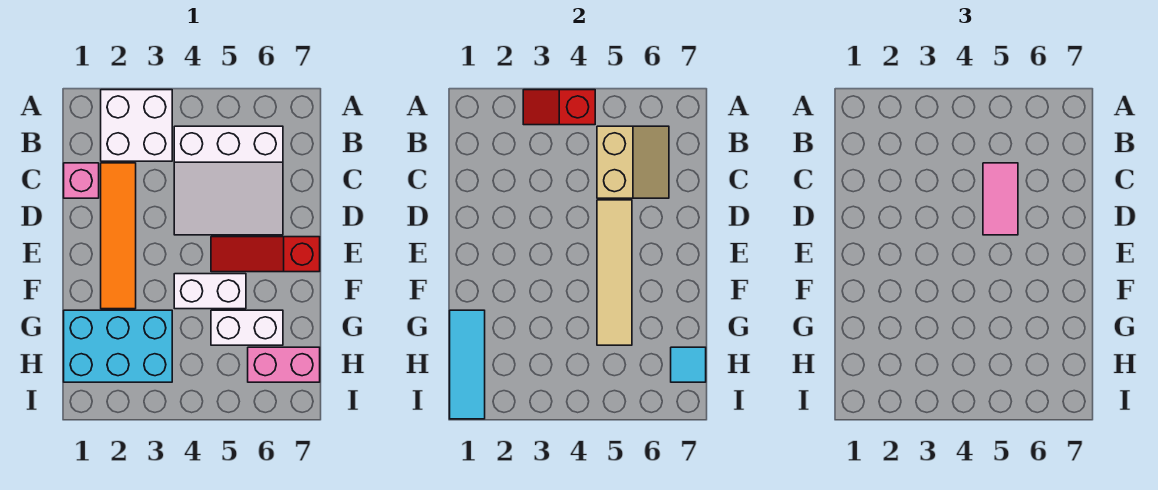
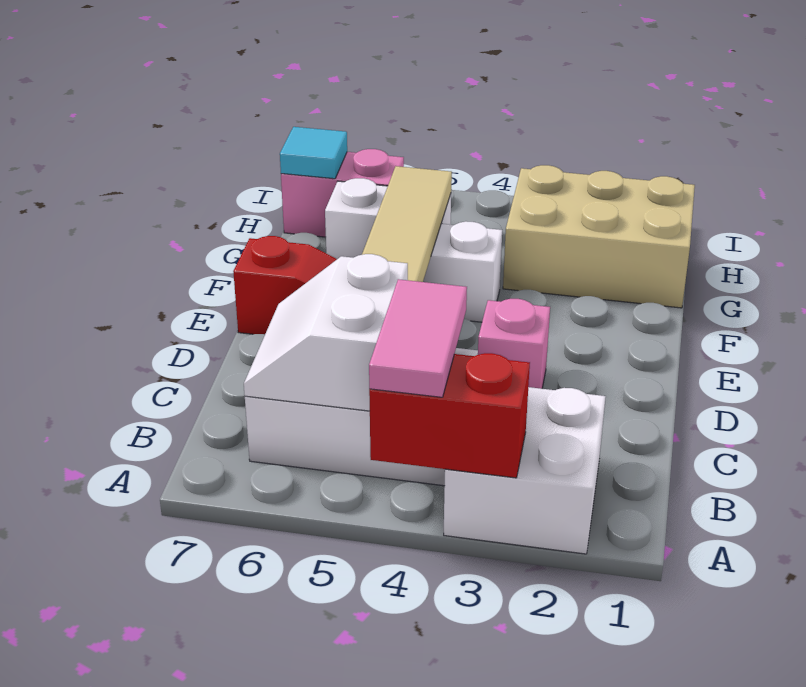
red 1x2 slope [523,90,595,125] -> red 1x2 brick [369,353,530,478]
tan 2x2 slope [597,126,669,198] -> white 2x2 slope [244,254,408,411]
pink 1x1 brick [64,163,99,198] -> pink 1x1 brick moved to [478,299,550,389]
orange 1x4 tile [101,163,136,309] -> none
pink 1x2 tile [983,163,1018,235] -> pink 1x2 tile moved to [369,279,467,397]
cyan 2x3 brick [64,310,172,382] -> tan 2x3 brick [503,165,695,308]
cyan 1x3 tile [450,310,485,419] -> none

